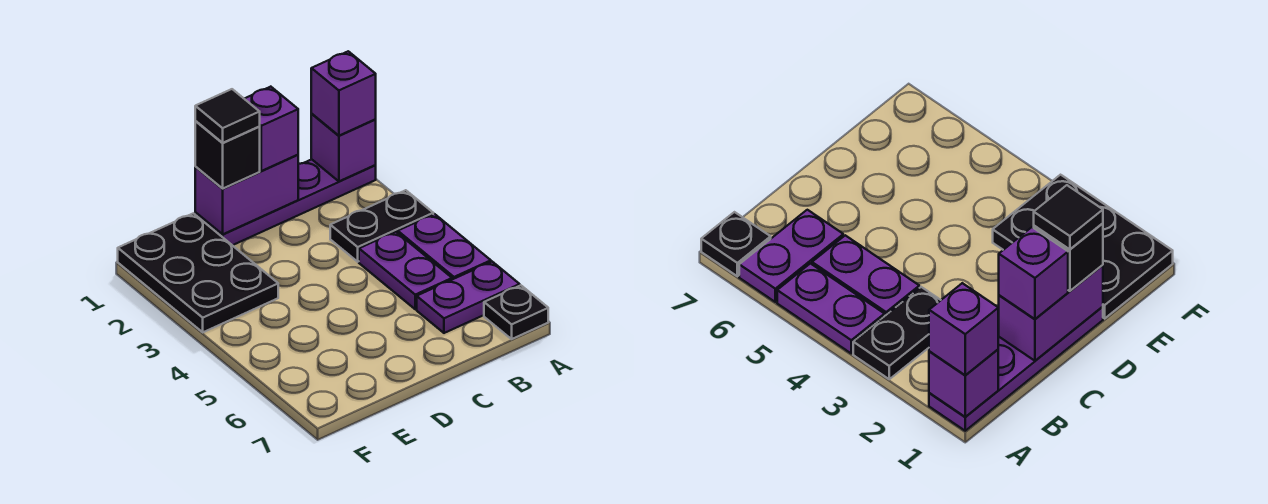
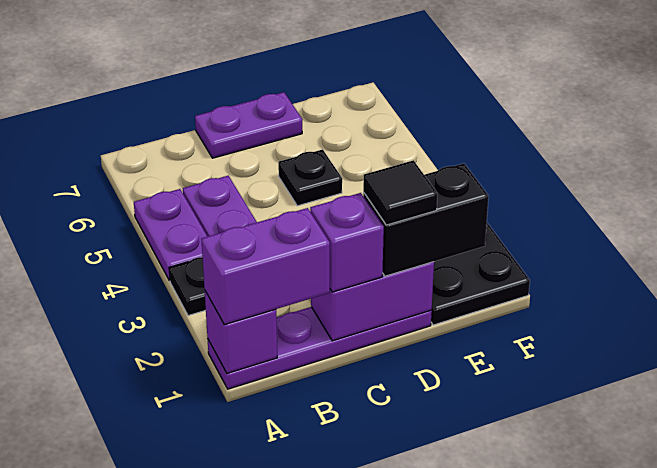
purple 1x1 brick [311,51,376,136] -> purple 1x2 brick [201,208,330,325]
purple 1x2 plate [417,262,520,333] -> purple 1x2 plate moved to [195,92,302,158]
black 1x1 plate [484,285,548,339] -> black 1x1 plate moved to [278,149,342,206]
black 1x1 brick [195,121,260,188] -> black 1x2 brick [363,163,489,276]

